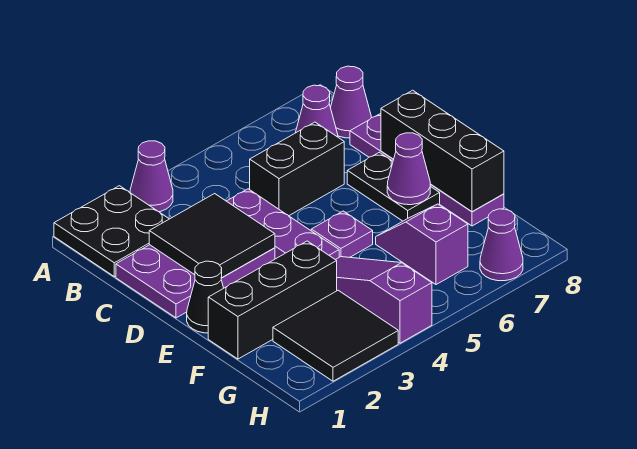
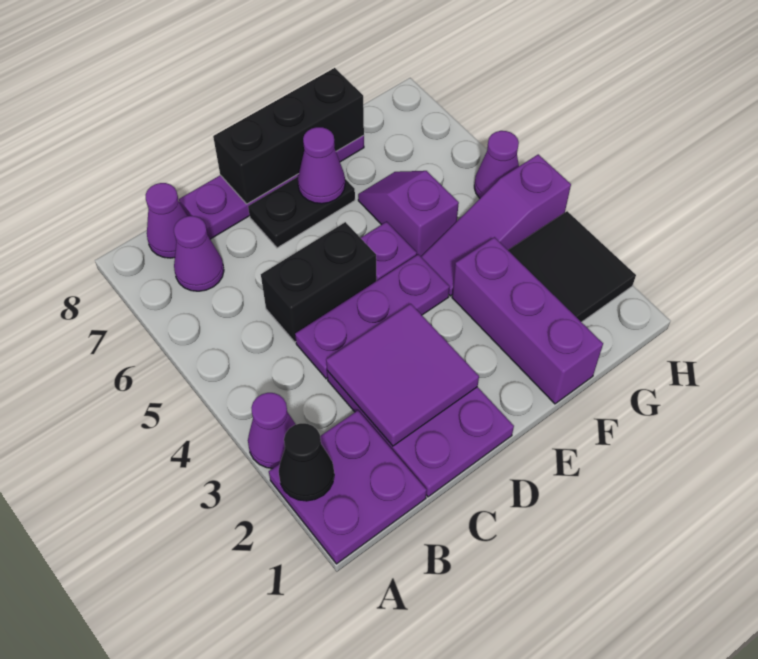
black 2x2 plate [54,186,169,277] -> purple 2x2 plate [269,410,427,564]
black 2x2 tile [149,194,275,278] -> purple 2x2 tile [326,304,479,446]
black 1x2 brick [250,122,344,216] -> black 1x2 brick turned to [261,222,376,342]
black 1x1 cone [187,261,224,333] -> black 1x1 cone moved to [279,423,334,501]
black 1x3 brick [208,241,337,359] -> purple 1x3 brick [452,237,603,404]
purple 1x2 slope [376,204,468,285] -> purple 1x2 slope turned to [358,171,459,256]
purple 1x1 cone [480,209,523,281] -> purple 1x1 cone moved to [474,131,519,198]

